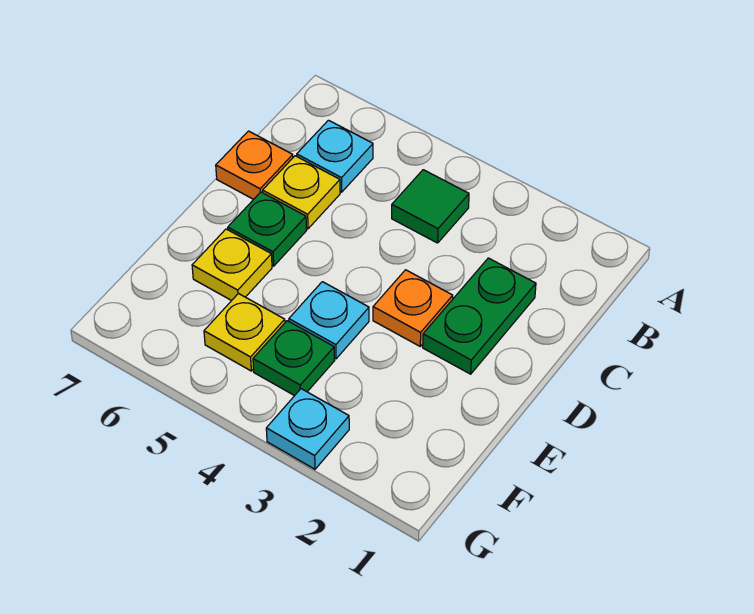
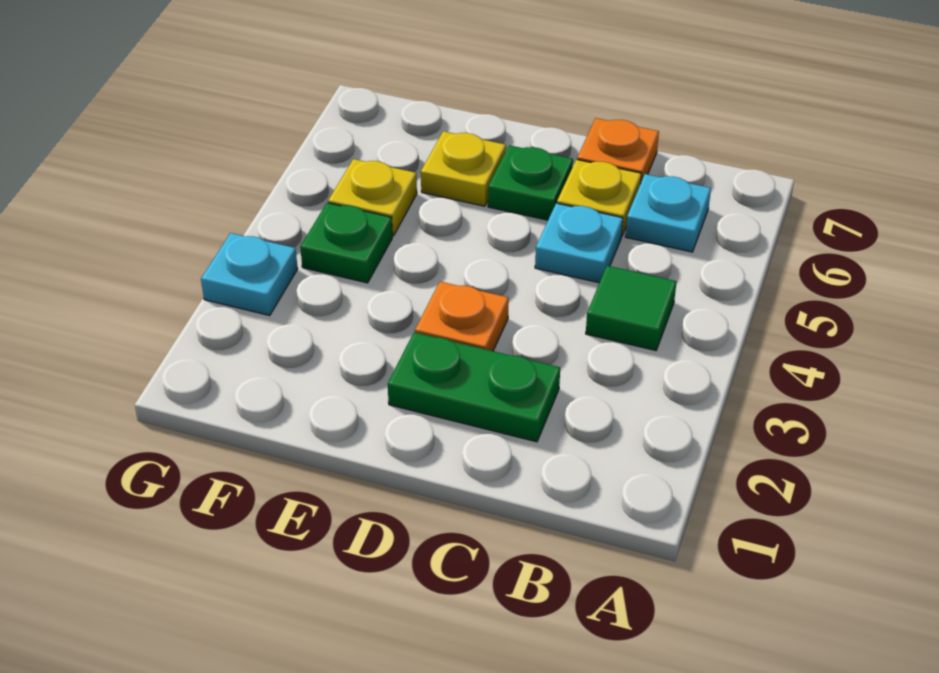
cyan 1x1 plate [289,282,369,359] -> cyan 1x1 plate moved to [535,203,623,283]

